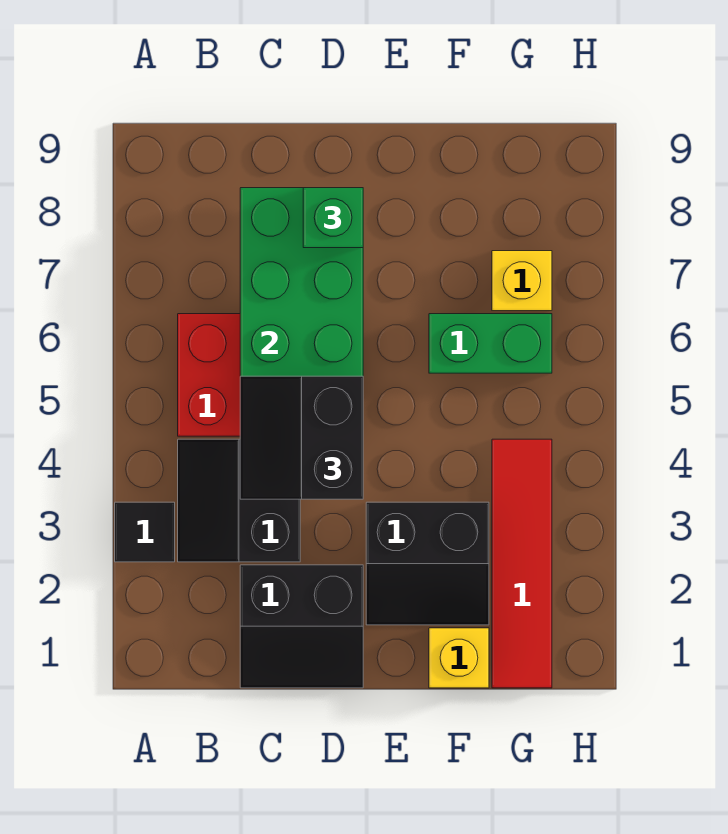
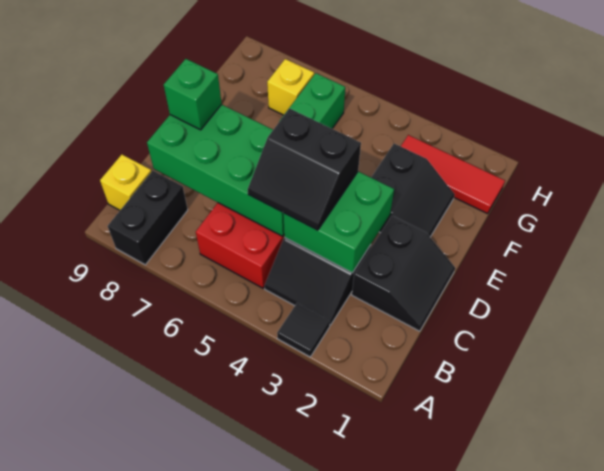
none -> black 1x2 brick [108,171,188,265]
none -> green 2x2 brick [283,171,394,273]
yellow 1x1 brick [429,628,489,688] -> yellow 1x1 brick moved to [100,155,152,210]
red 1x4 tile [492,439,552,688] -> red 1x3 tile [401,135,505,214]

